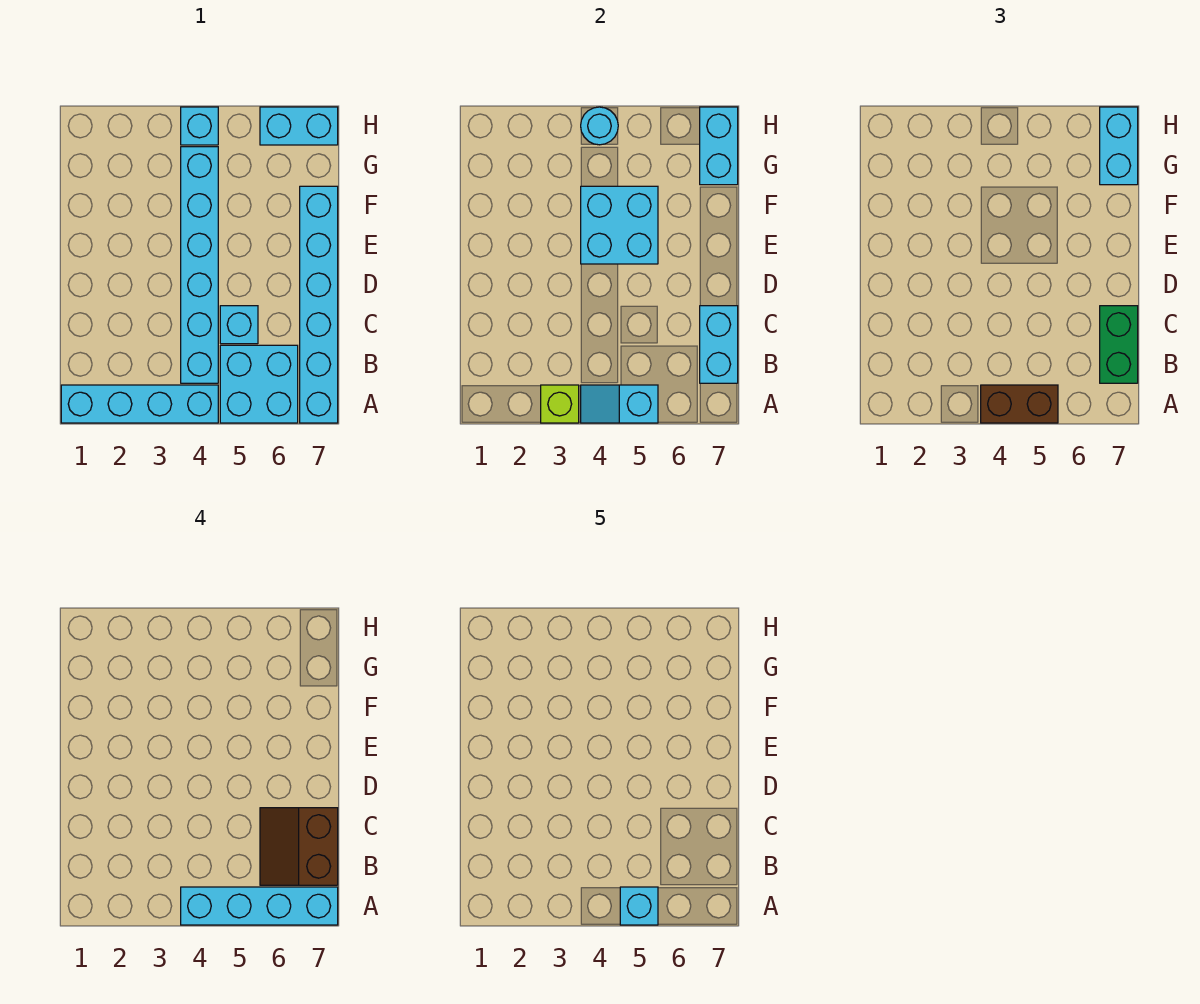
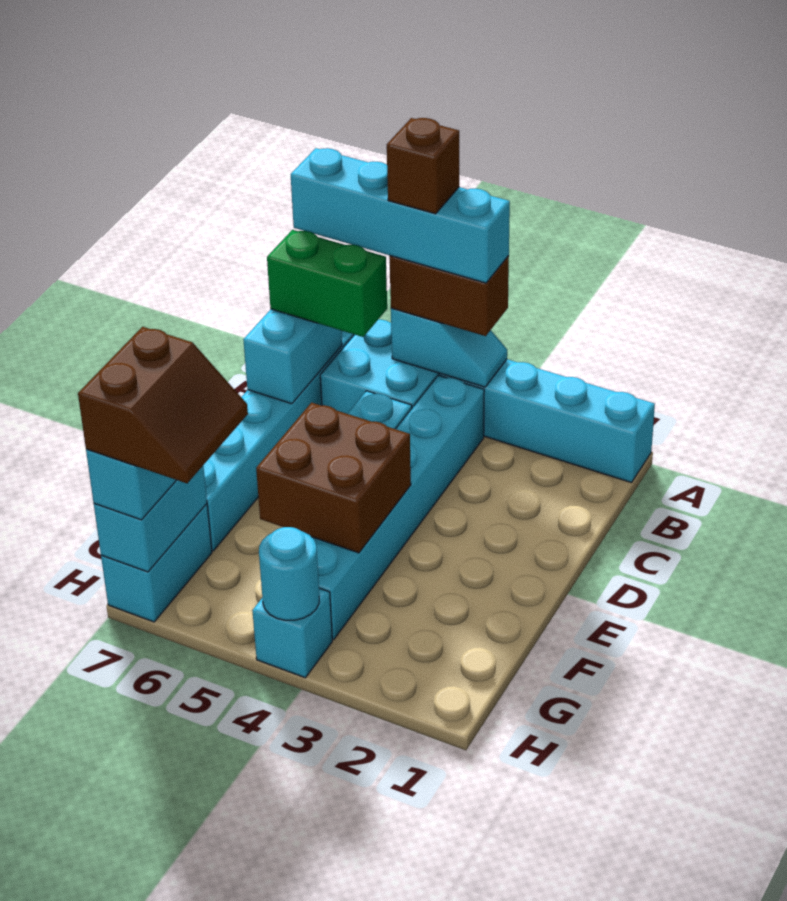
lime 1x1 brick [541,385,579,423] -> none
cyan 1x1 brick [620,887,658,925] -> brown 1x1 brick [387,118,459,214]
brown 2x2 slope [260,808,338,885] -> brown 2x2 slope moved to [78,327,248,483]
green 1x2 brick [1100,306,1138,383] -> green 1x2 brick turned to [267,230,387,337]
cyan 2x2 brick [581,186,658,264] -> brown 2x2 brick [256,403,411,553]
cyan 1x2 brick [260,107,338,145] -> cyan 1x2 brick turned to [101,504,212,622]

